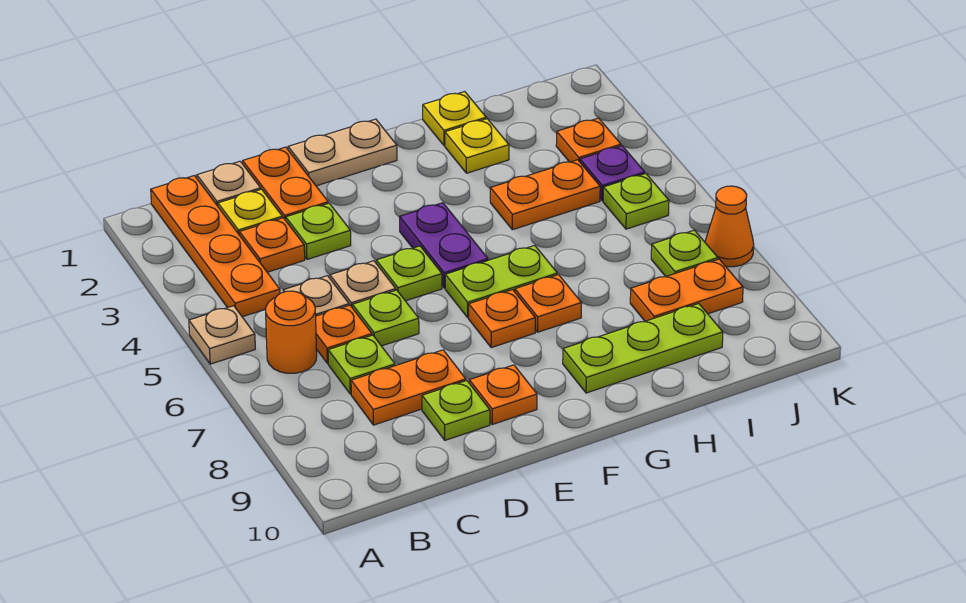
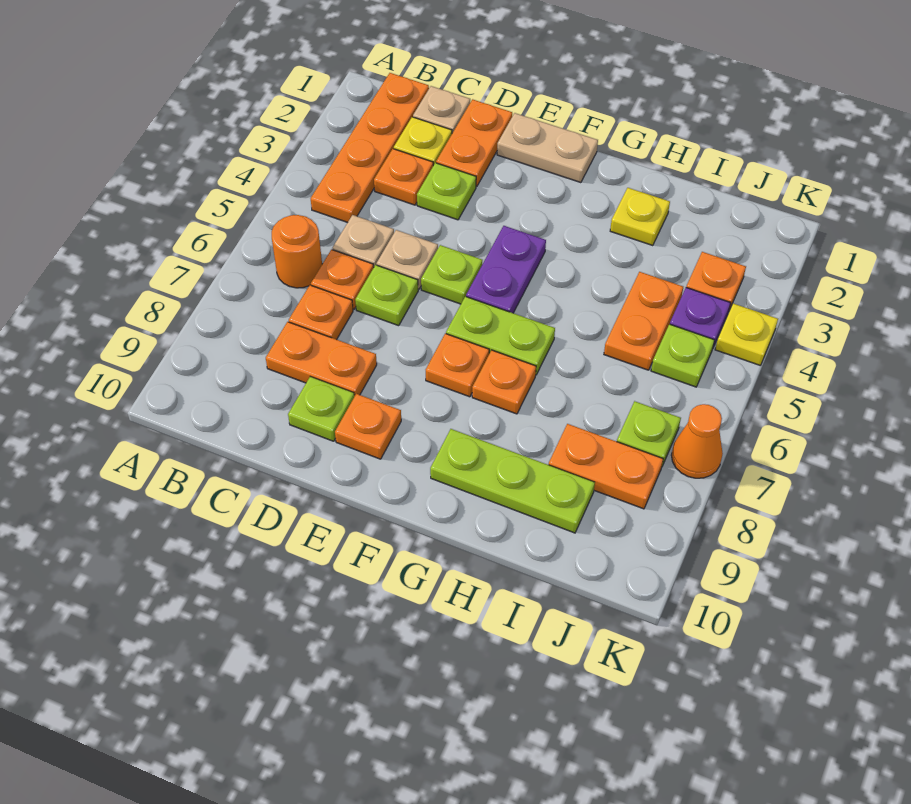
tan 1x1 plate [189,306,255,364] -> none
lime 1x1 plate [328,335,395,394] -> orange 1x1 plate [289,285,353,340]
yellow 1x1 plate [423,92,486,146] -> yellow 1x1 plate moved to [715,304,778,365]
orange 1x2 plate [490,160,600,230] -> orange 1x2 plate turned to [604,272,683,370]

